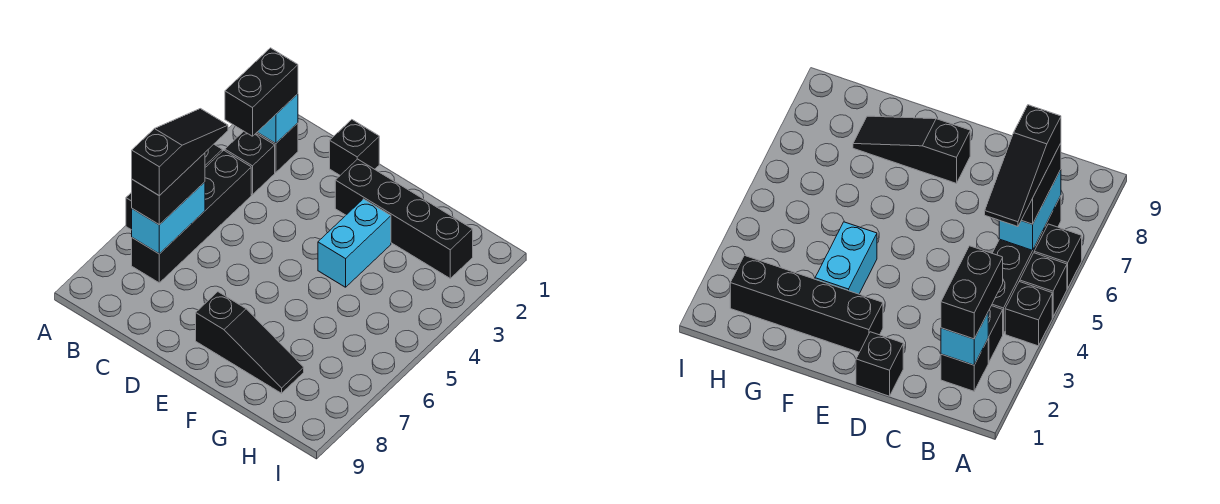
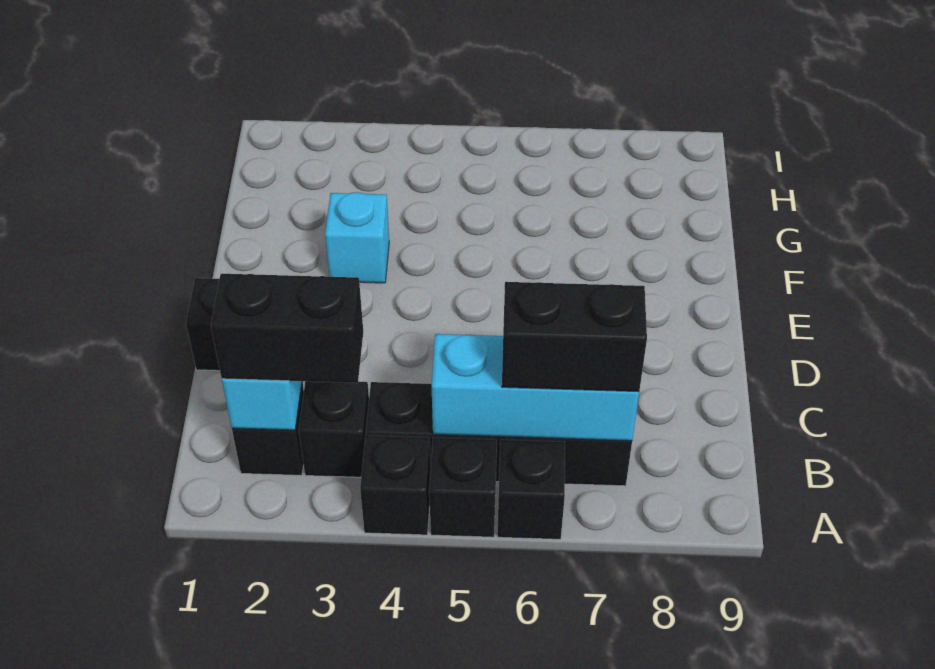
black 1x3 slope [132,109,228,196] -> none
cyan 1x2 brick [132,182,205,254] -> cyan 1x3 brick [432,334,639,441]
black 1x4 brick [335,159,473,278] -> none
black 1x3 slope [196,292,304,393] -> none
cyan 1x2 brick [318,199,391,287] -> cyan 1x1 brick [325,192,389,283]

